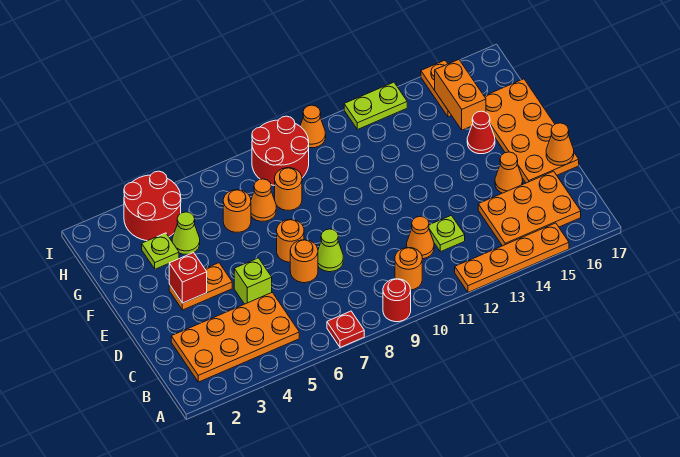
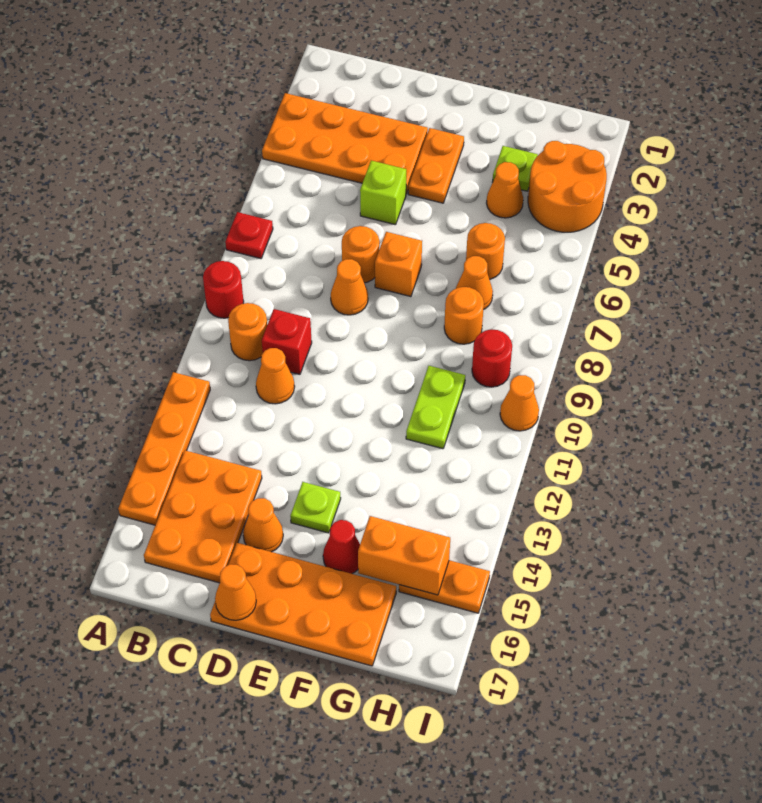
orange 2x4 plate [171,292,299,382] -> orange 2x4 plate turned to [262,93,428,194]
lime 1x1 plate [429,215,465,252] -> lime 1x1 plate moved to [290,482,341,533]
lime 1x1 cone [318,229,343,272] -> orange 1x1 cone [331,259,368,315]
red 1x1 brick [169,252,207,303] -> red 1x1 brick moved to [262,309,312,374]
orange 1x1 round brick [277,219,304,262] -> orange 1x1 brick [375,232,422,297]
lime 1x1 cone [172,212,200,254] -> orange 1x1 cone [487,162,523,218]
red 2x2 round brick [124,171,181,241] -> orange 2x2 round brick [528,141,607,232]
red 2x2 round brick [252,116,309,186] -> red 1x1 round brick [472,329,512,387]
lime 1x2 plate [344,82,407,130] -> lime 1x2 plate moved to [406,366,465,449]

